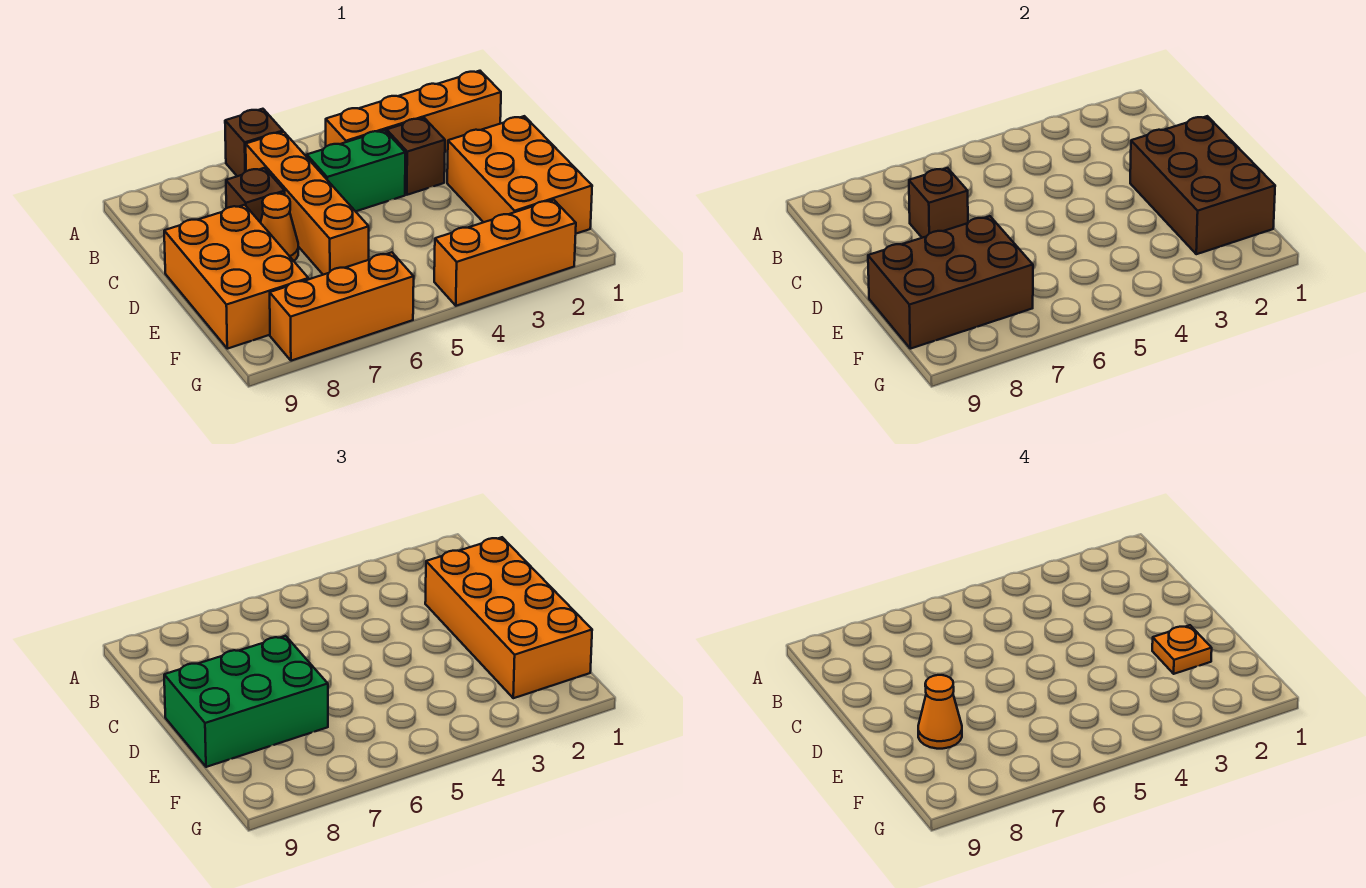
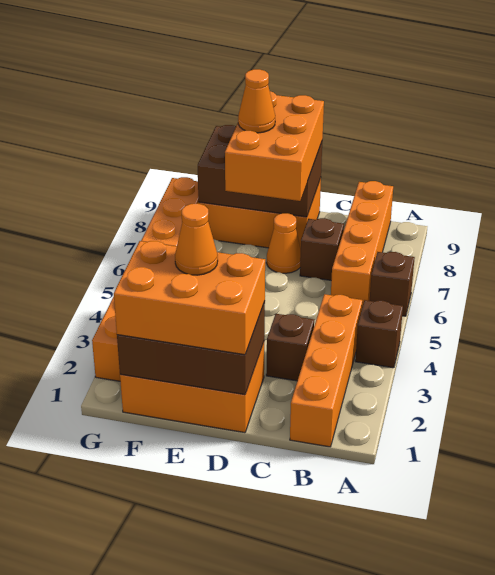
orange 1x4 brick [246,132,369,275] -> orange 1x4 brick turned to [331,181,393,307]
orange 2x4 brick [425,537,592,698] -> orange 2x3 brick [114,241,265,355]
green 1x2 brick [307,130,405,211] -> none
brown 1x1 brick [909,168,968,238] -> brown 1x1 brick moved to [355,300,403,368]
green 2x3 brick [164,636,328,767] -> orange 2x3 brick [225,91,324,201]
orange 1x1 plate [1152,625,1212,674] -> orange 1x1 cone [175,204,218,275]
brown 2x3 brick [868,216,1033,349] -> brown 2x3 brick turned to [198,125,322,217]

